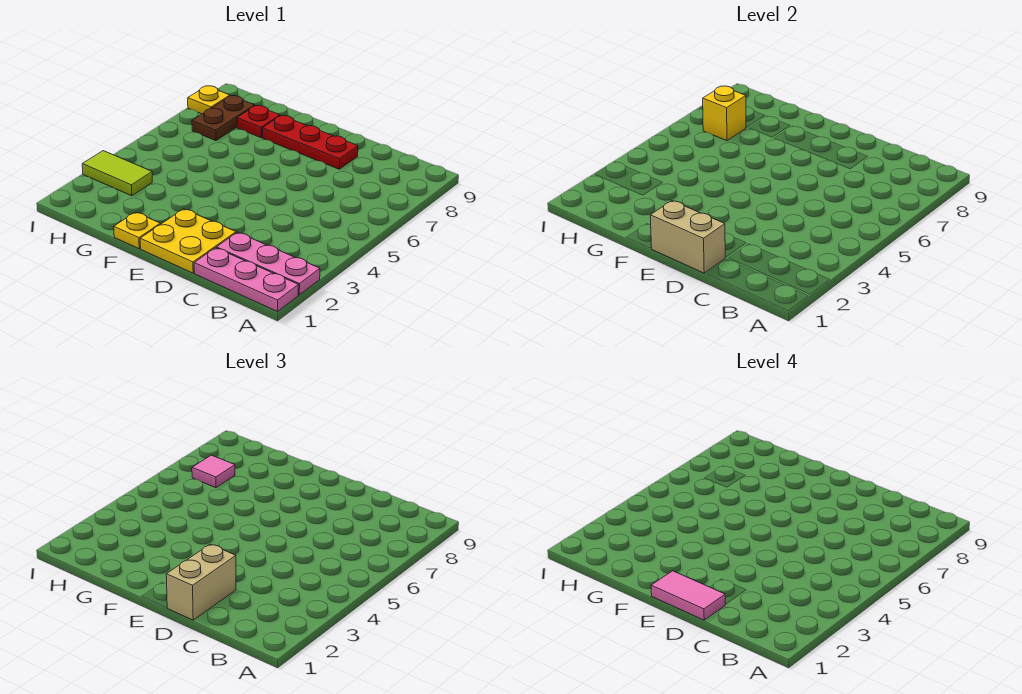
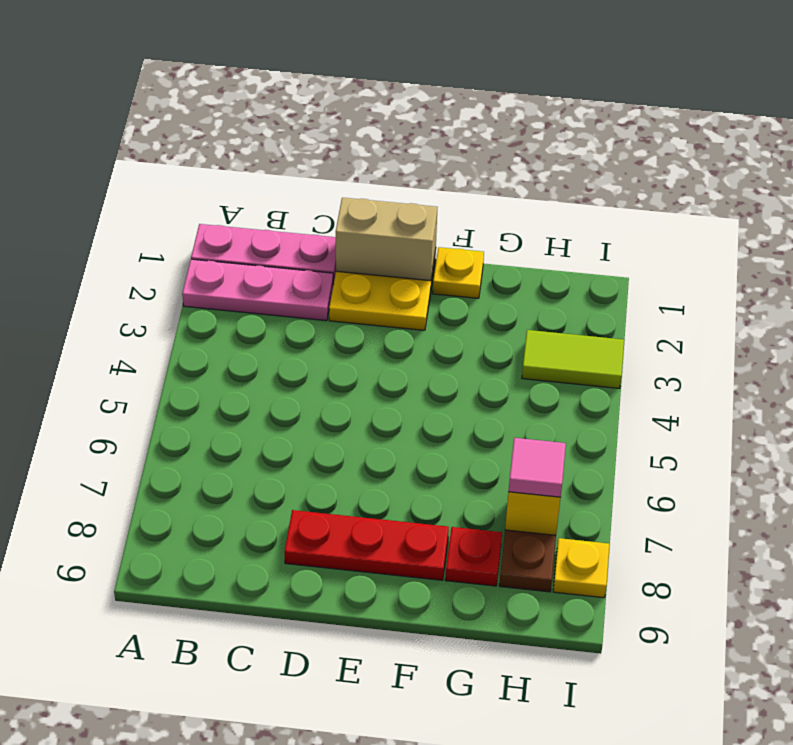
tan 1x2 brick [166,544,236,620] -> none
pink 1x2 tile [651,571,725,620] -> none

